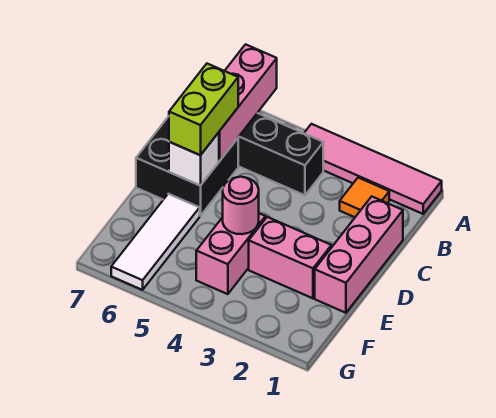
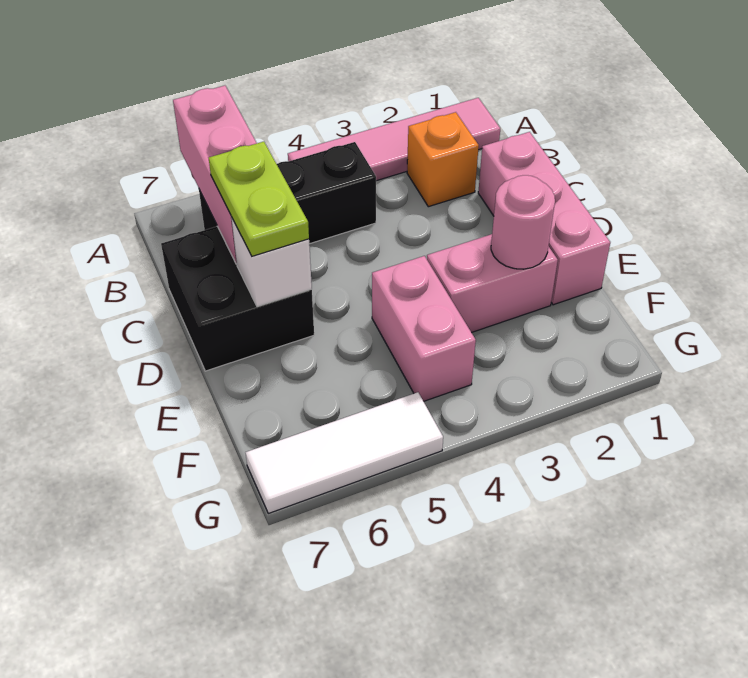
orange 1x1 tile [340,178,389,217] -> orange 1x1 brick [407,112,479,207]
lime 1x2 brick [169,64,238,155] -> lime 1x2 plate [209,142,309,256]
pink 1x1 round brick [223,177,259,234] -> pink 1x1 round brick moved to [491,175,555,269]
white 1x3 tile [111,194,200,290] -> white 1x3 tile turned to [245,392,443,513]

